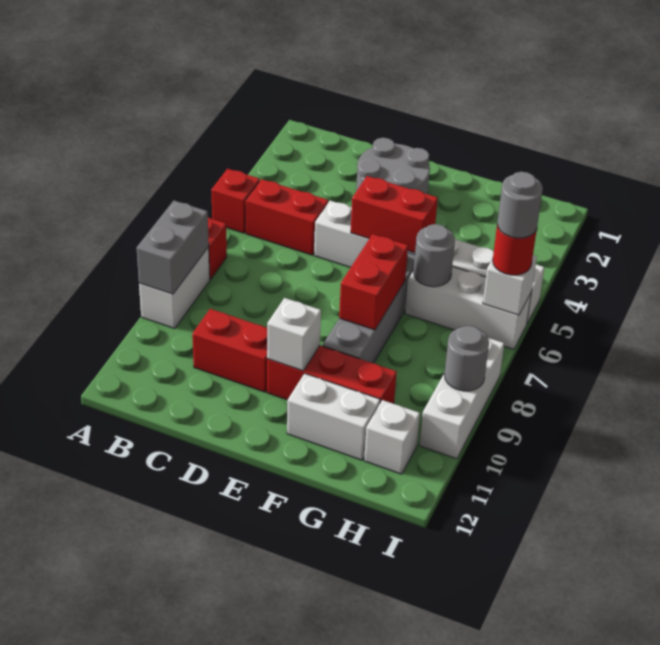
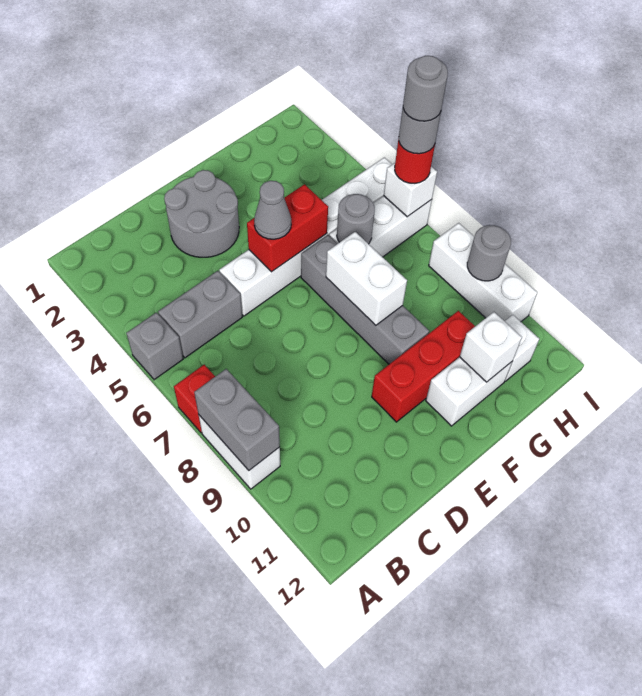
red 1x1 brick [211,169,260,233] -> grey 1x1 brick [126,313,183,380]
red 1x2 brick [246,179,328,255] -> grey 1x2 brick [158,271,242,358]
red 1x2 brick [192,309,267,392] -> none
none -> grey 1x1 cone [254,181,291,239]
white 1x1 brick [267,298,321,371] -> white 1x1 brick moved to [460,312,522,382]
red 1x2 brick [339,234,408,330] -> white 1x2 brick [326,232,407,325]
none -> grey 1x1 round brick [403,56,448,121]

